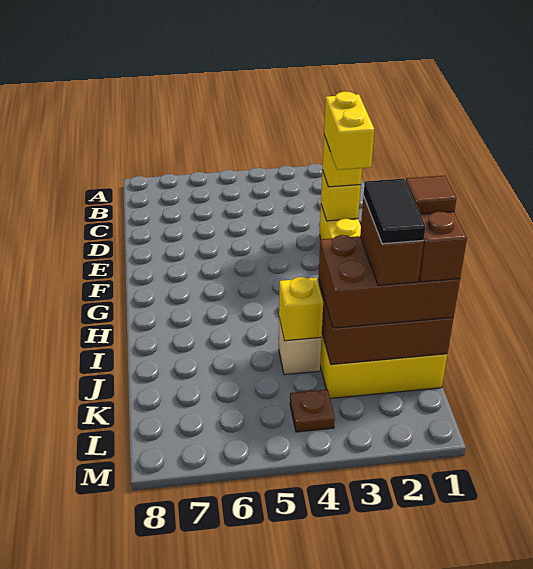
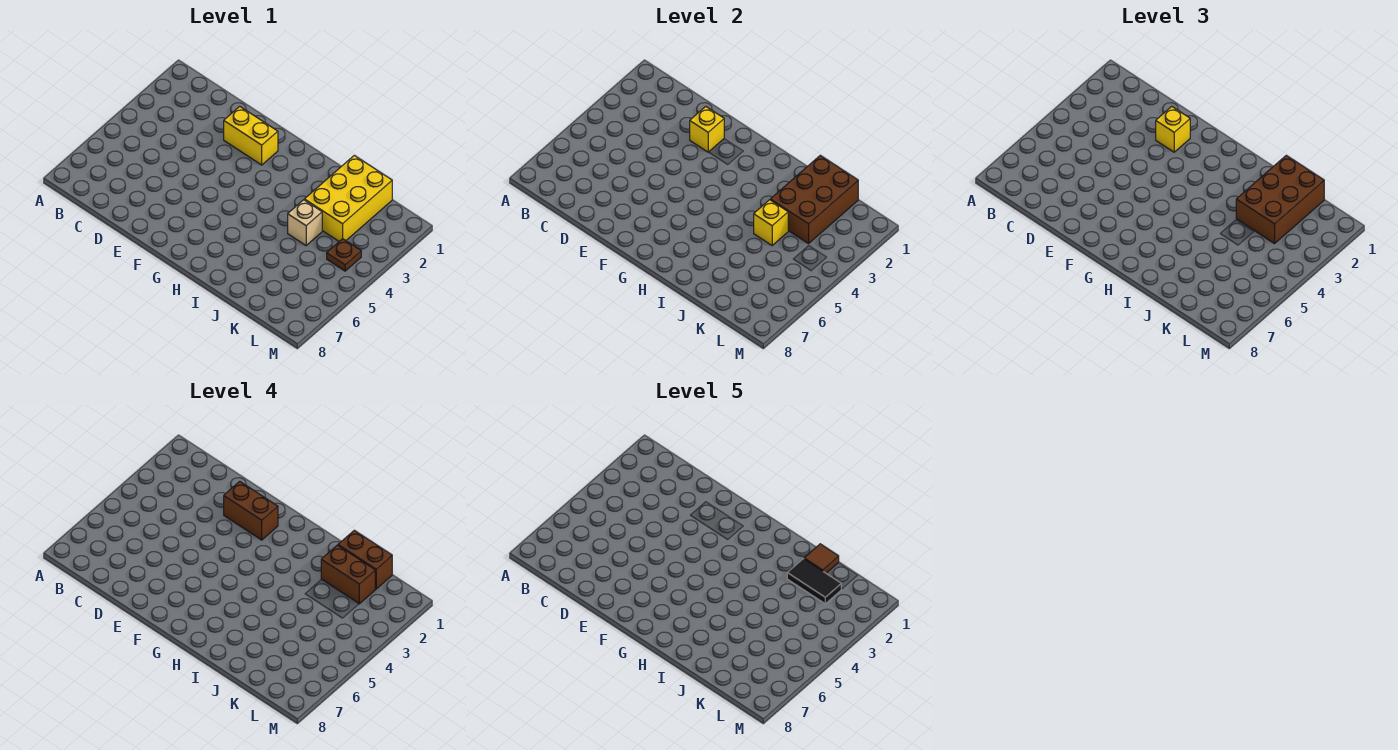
yellow 1x2 brick [324,92,374,170] -> brown 1x2 brick [224,481,278,540]

